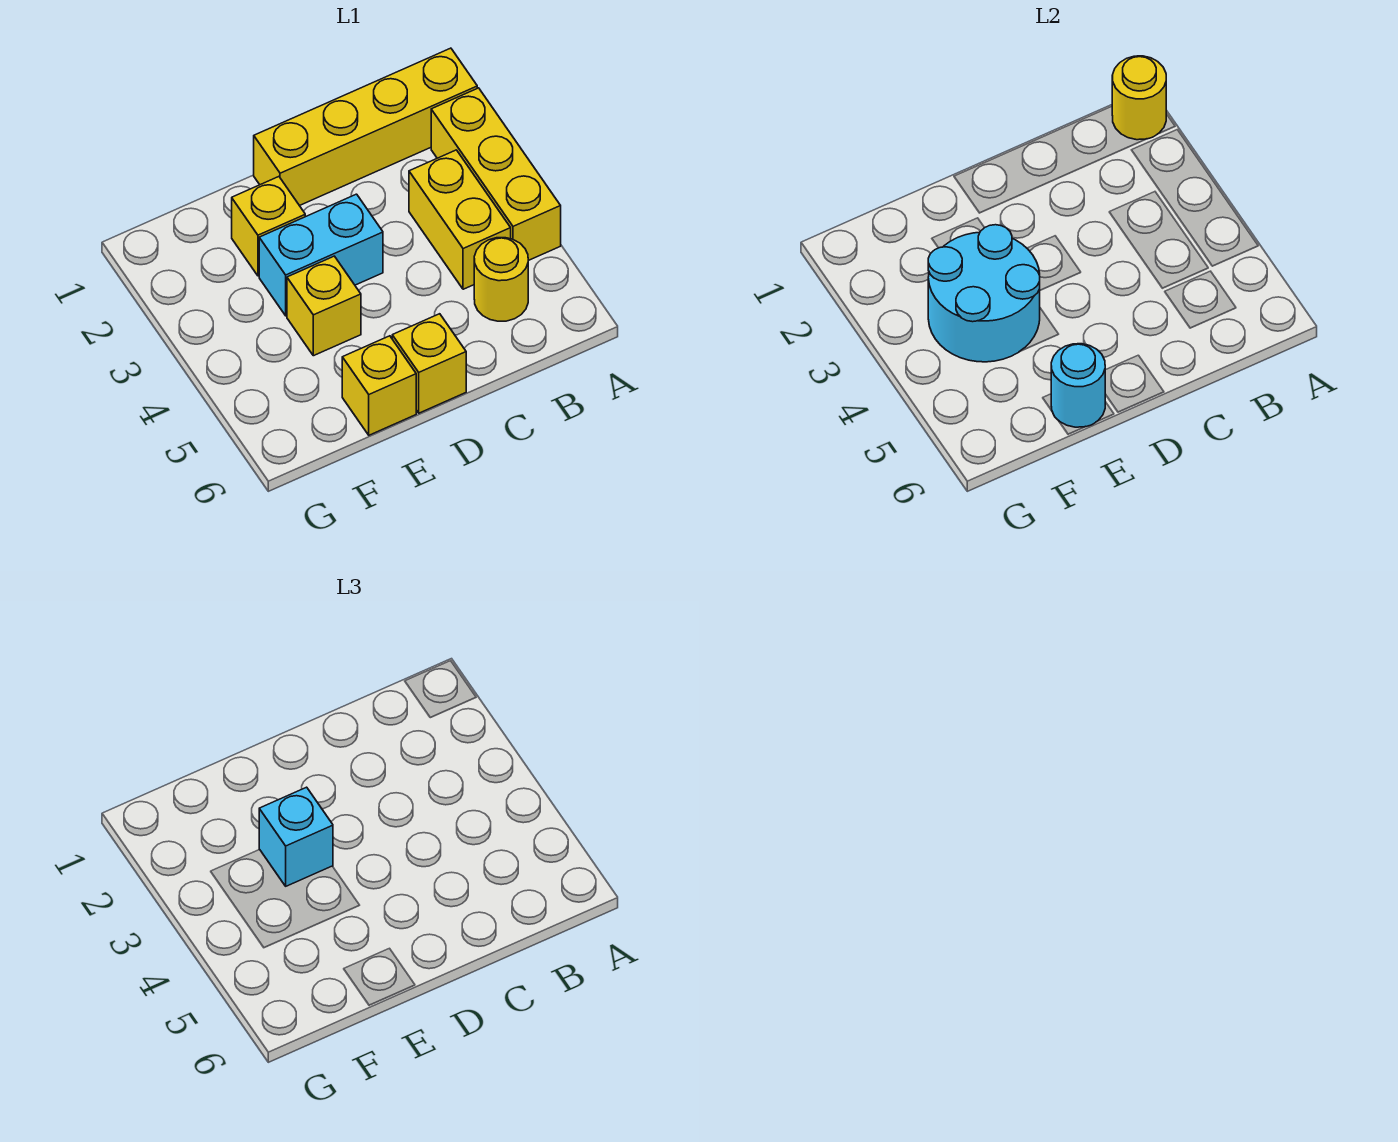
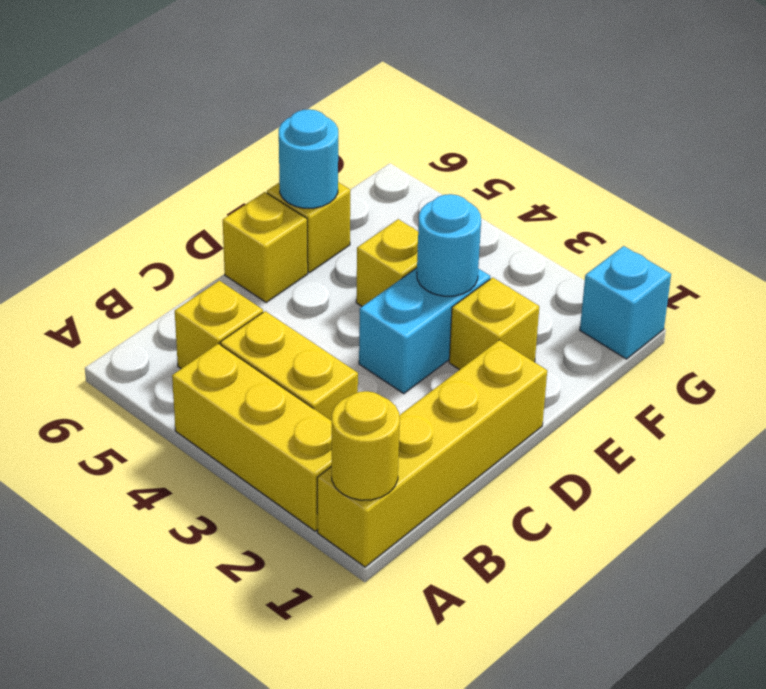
yellow 1x1 round brick [474,238,528,321] -> yellow 1x1 brick [175,281,263,369]
cyan 2x2 round brick [928,225,1040,362] -> cyan 1x1 round brick [417,194,481,296]
cyan 1x1 brick [259,787,333,886] -> cyan 1x1 brick moved to [580,246,671,359]

